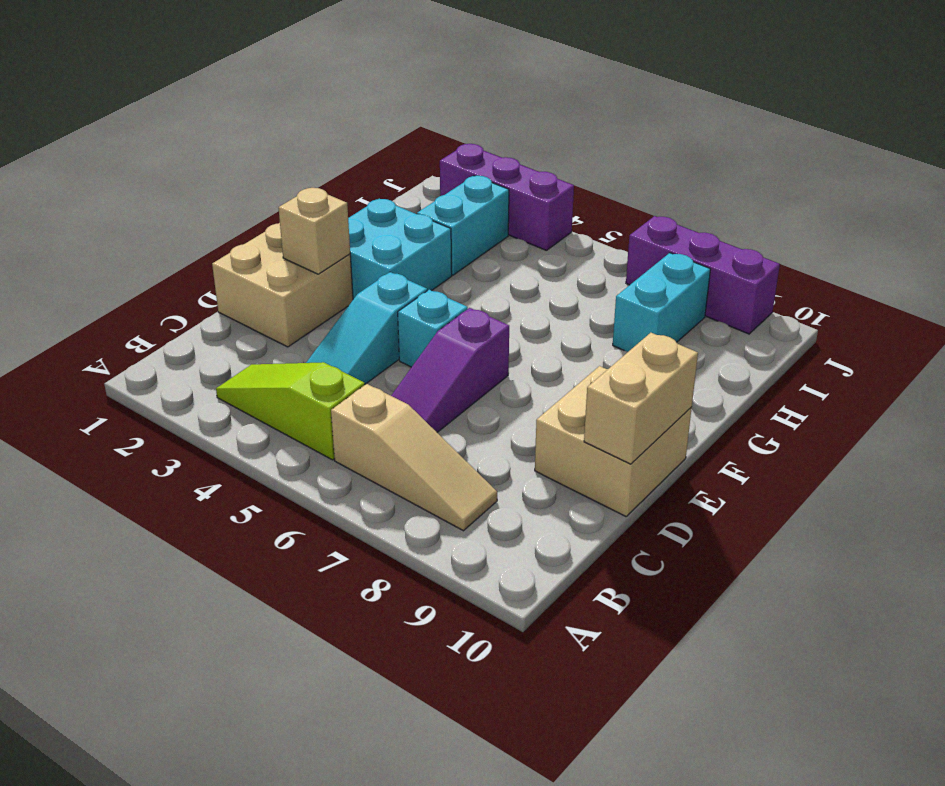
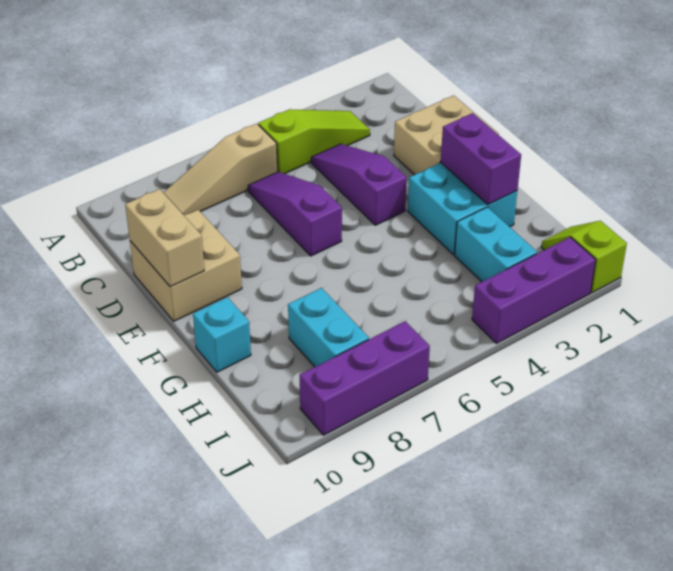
cyan 1x3 slope [306,272,427,384] -> purple 1x3 slope [311,144,407,225]
tan 1x1 brick [278,188,350,274] -> none
cyan 1x1 brick [398,290,468,367] -> cyan 1x1 brick moved to [193,297,251,372]
none -> purple 1x2 brick [441,113,521,205]
none -> lime 1x2 slope [541,221,627,293]

